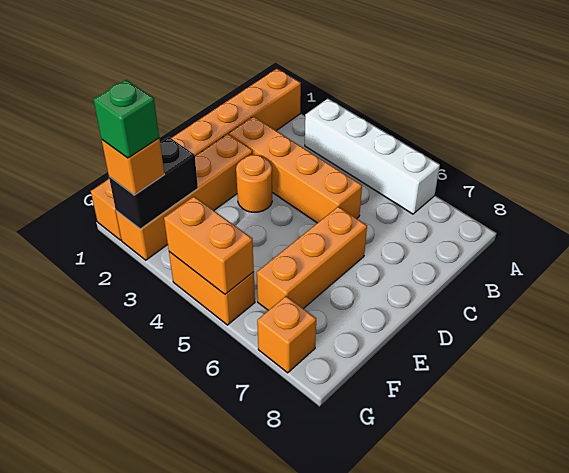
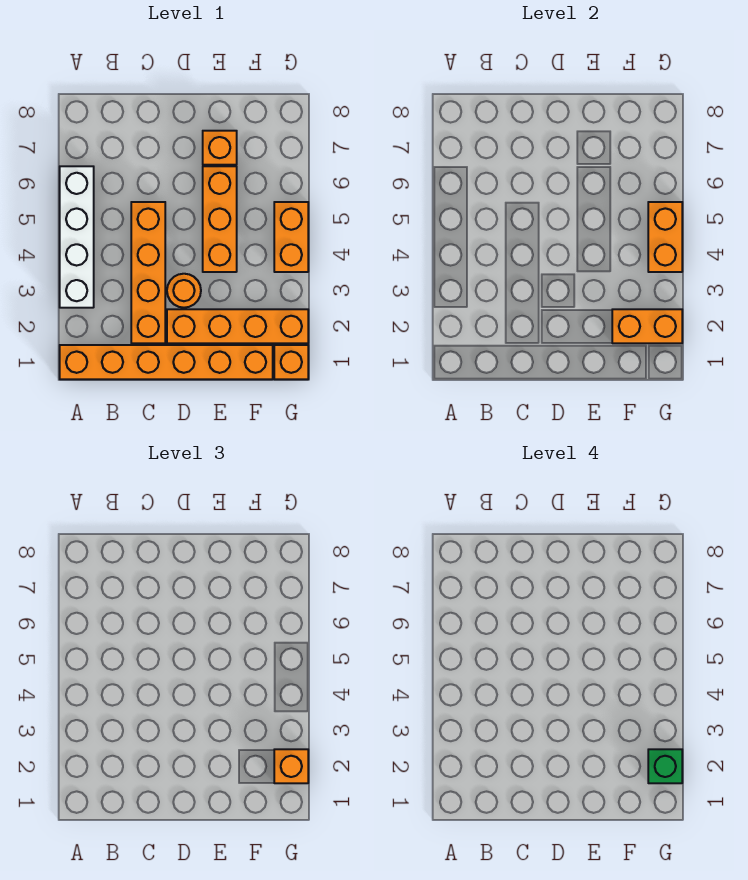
orange 1x3 brick [257,207,367,310] -> orange 1x3 brick turned to [203,166,237,272]
black 1x2 brick [109,137,198,229] -> orange 1x2 brick [612,309,682,343]
orange 1x1 brick [257,296,316,373] -> orange 1x1 brick moved to [203,131,237,165]

